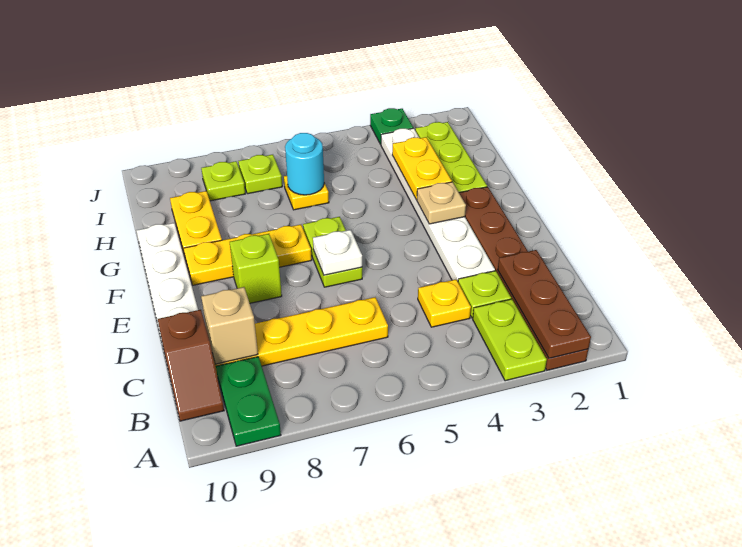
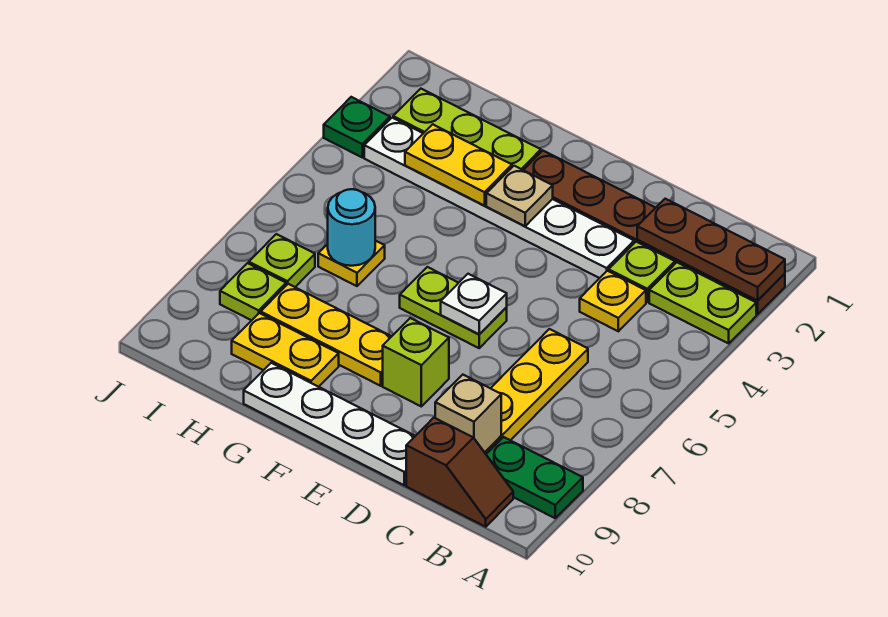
yellow 1x3 plate [184,225,312,285] -> yellow 1x3 plate turned to [261,284,392,386]

